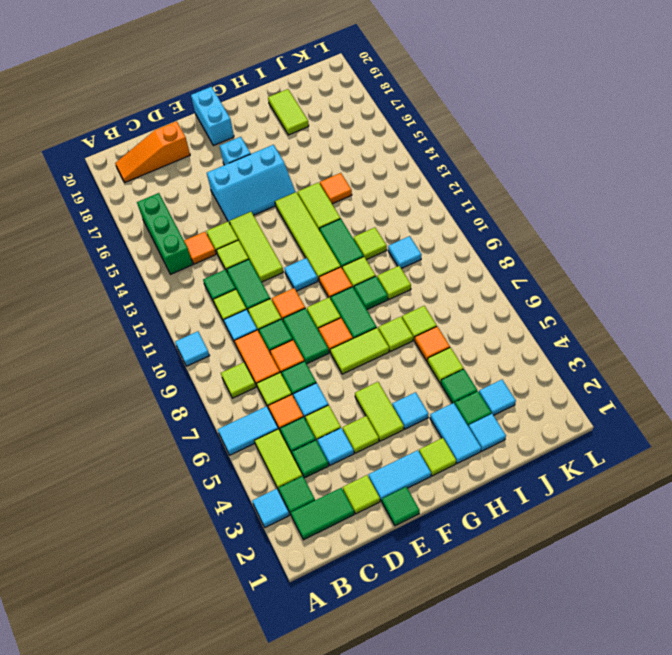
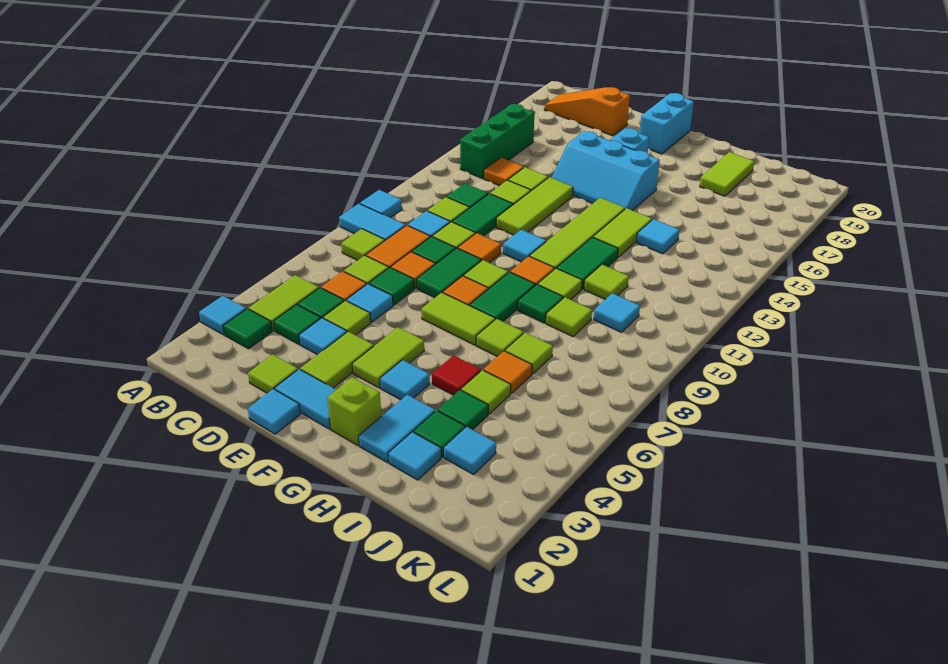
cyan 1x2 tile [218,406,278,455] -> cyan 1x2 tile moved to [339,204,406,240]
green 1x2 tile [291,488,354,540] -> none
green 1x1 tile [382,487,420,526] -> cyan 1x1 tile [248,389,300,434]
lime 1x1 tile [343,416,379,453] -> lime 1x2 tile [300,332,374,388]
lime 1x1 tile [419,438,456,476] -> lime 1x1 brick [327,377,381,445]
none -> red 1x1 tile [432,355,481,395]
orange 1x1 tile [320,173,352,204] -> cyan 1x1 tile [637,219,680,254]

